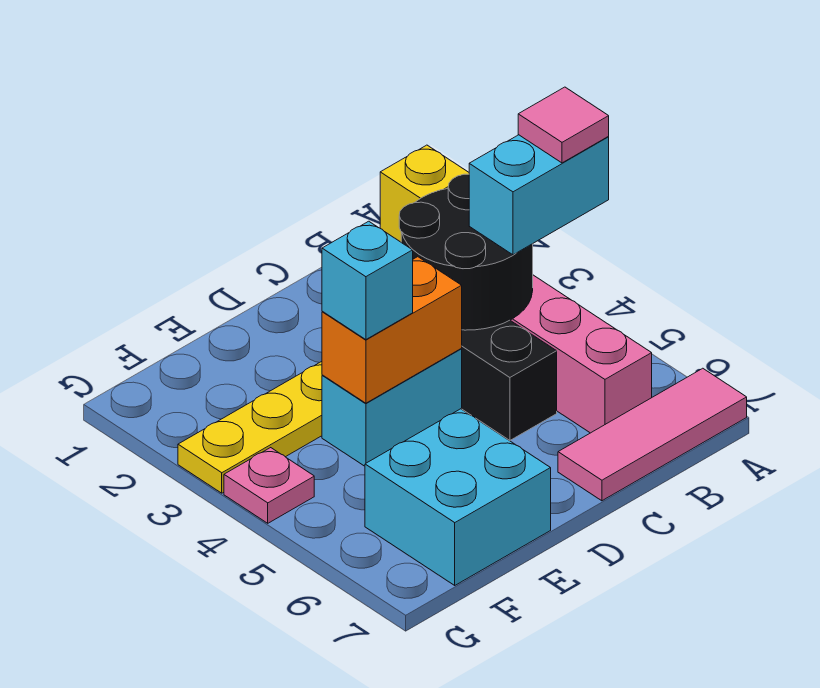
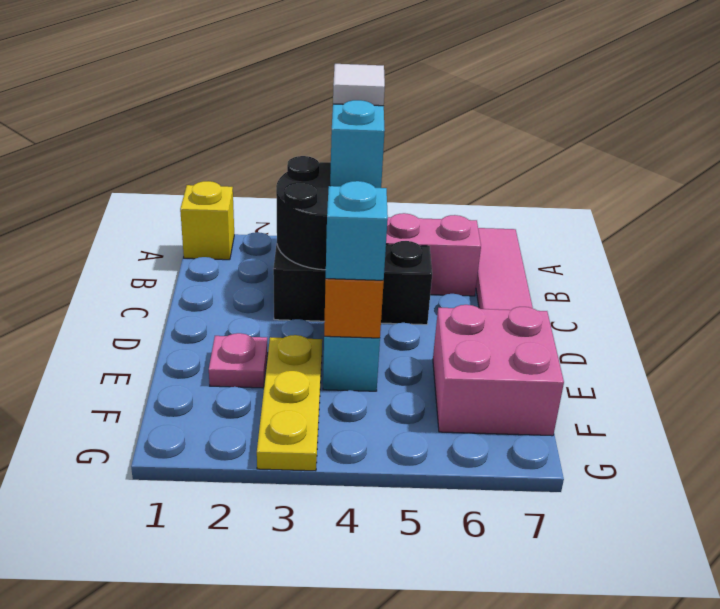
pink 1x1 tile [518,87,609,163] -> white 1x1 tile [333,64,385,106]
cyan 2x2 brick [365,409,551,585] -> pink 2x2 brick [433,305,564,436]
pink 1x1 plate [224,448,314,523] -> pink 1x1 plate moved to [209,333,268,388]

